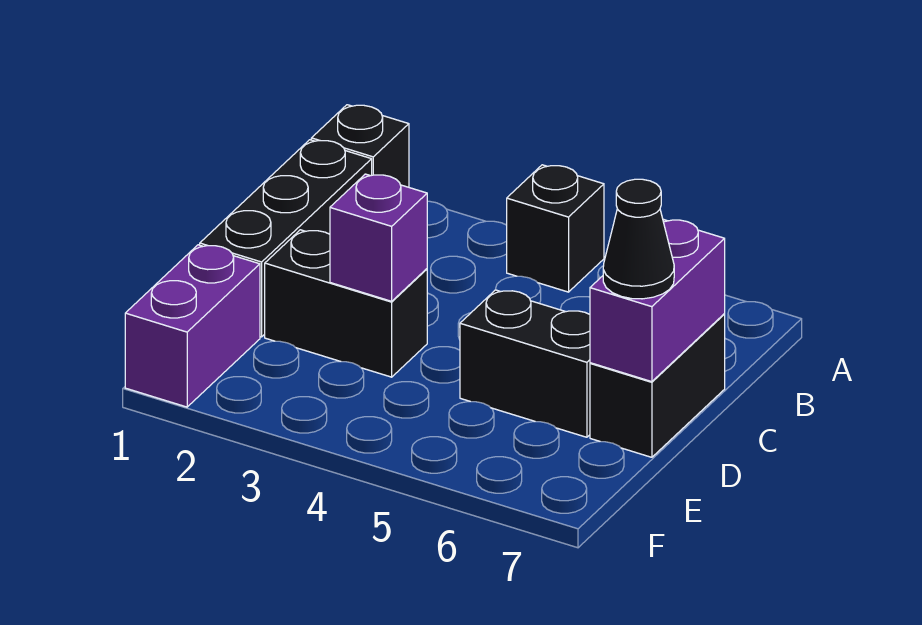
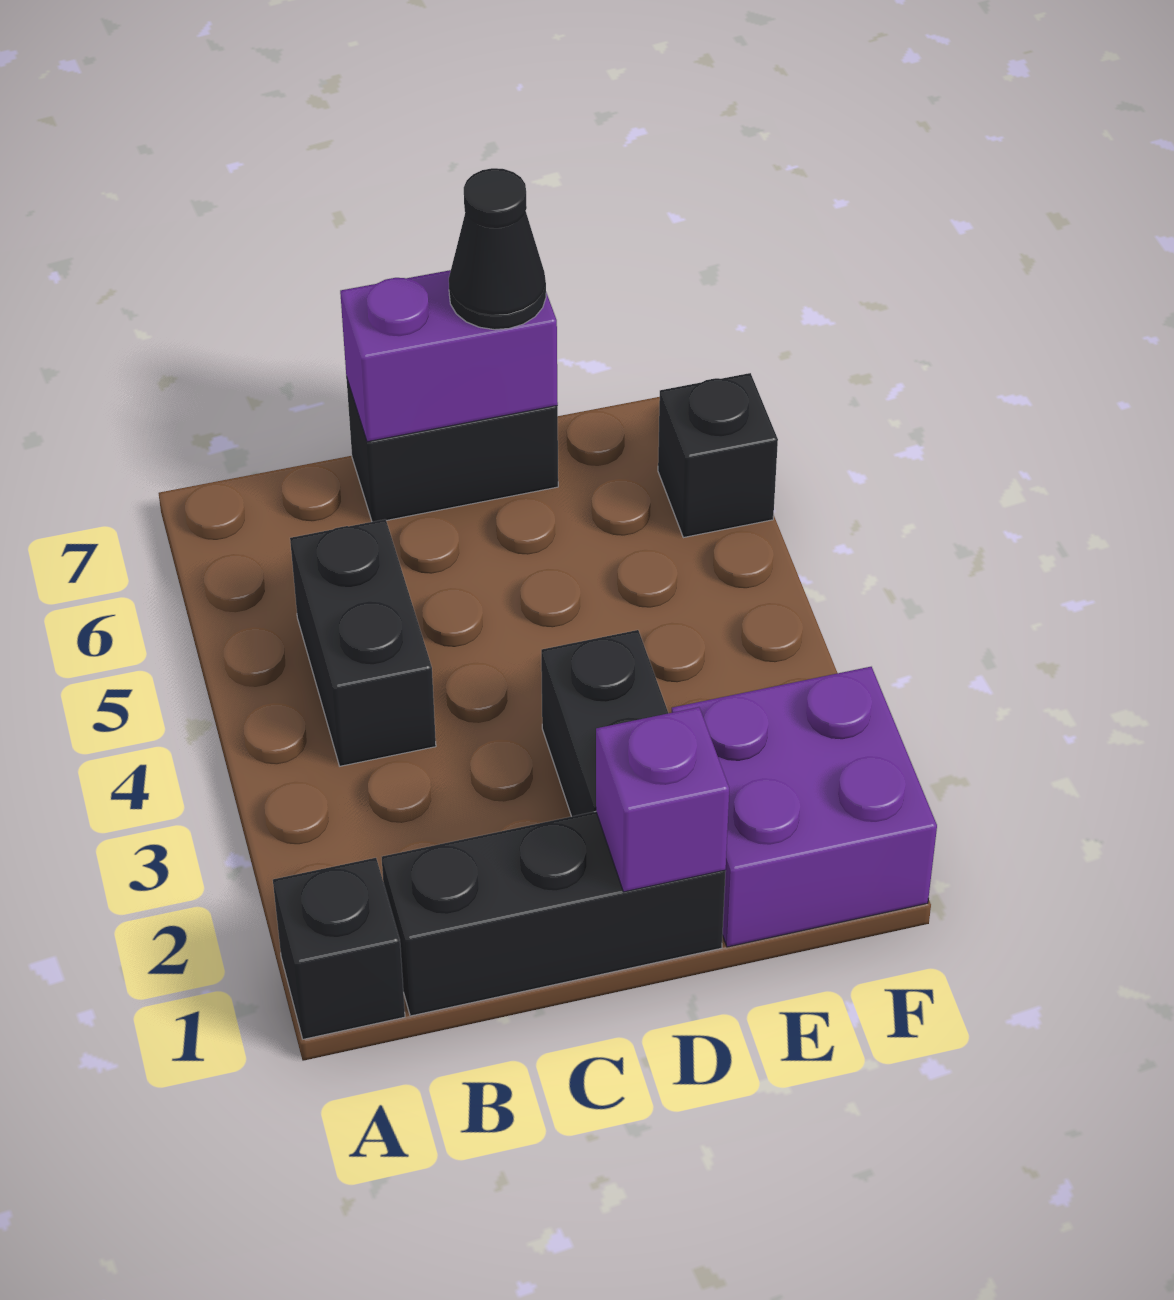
black 1x1 brick [507,165,604,292] -> black 1x1 brick moved to [658,373,778,538]
purple 1x1 brick [330,174,427,301] -> purple 1x1 brick moved to [596,707,729,892]
black 1x2 brick [460,290,590,437] -> black 1x2 brick moved to [290,519,436,766]
purple 1x2 brick [125,245,260,407] -> purple 2x2 brick [672,667,937,947]

